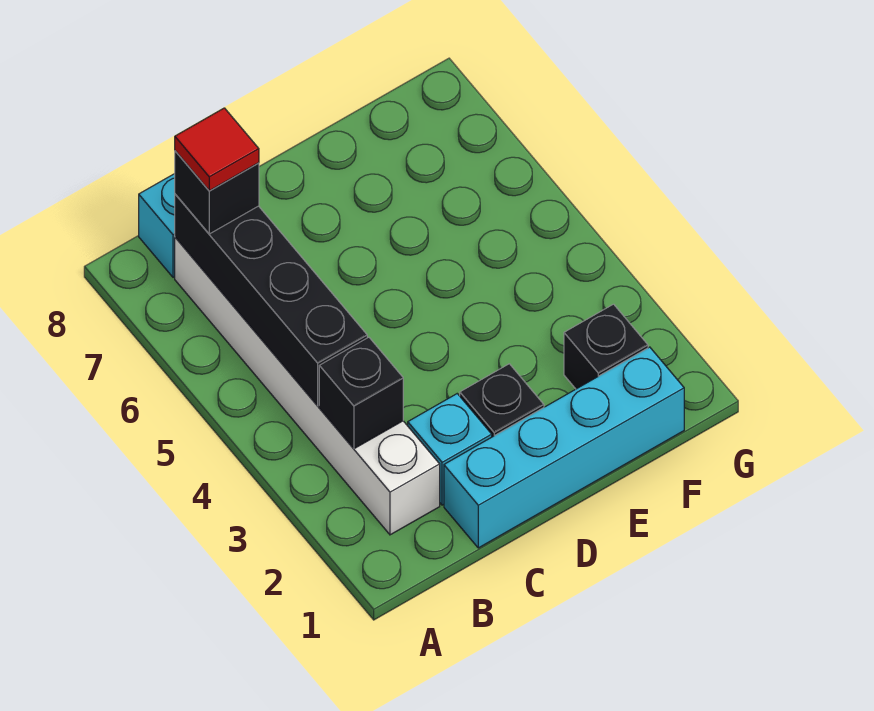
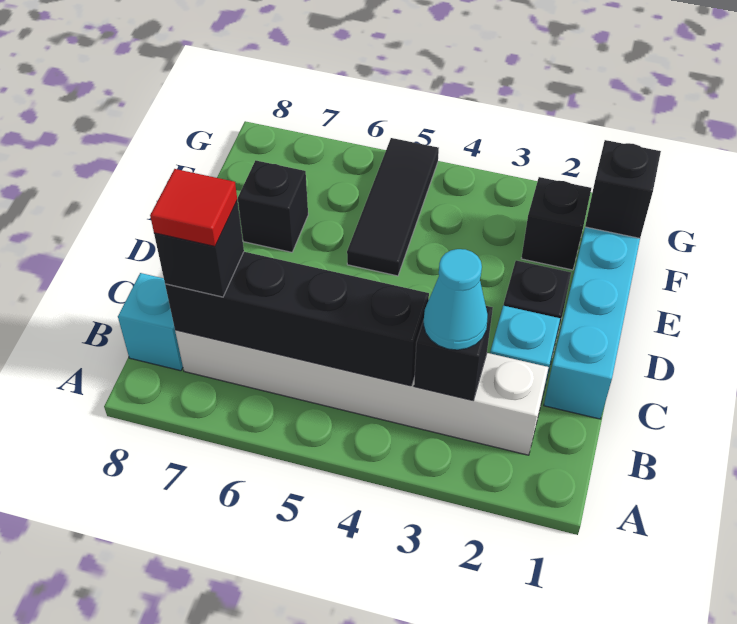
none -> cyan 1x1 cone [423,249,488,350]
none -> black 1x3 tile [347,138,439,276]
none -> black 1x1 brick [238,160,308,252]
none -> black 1x1 brick [585,140,661,238]

